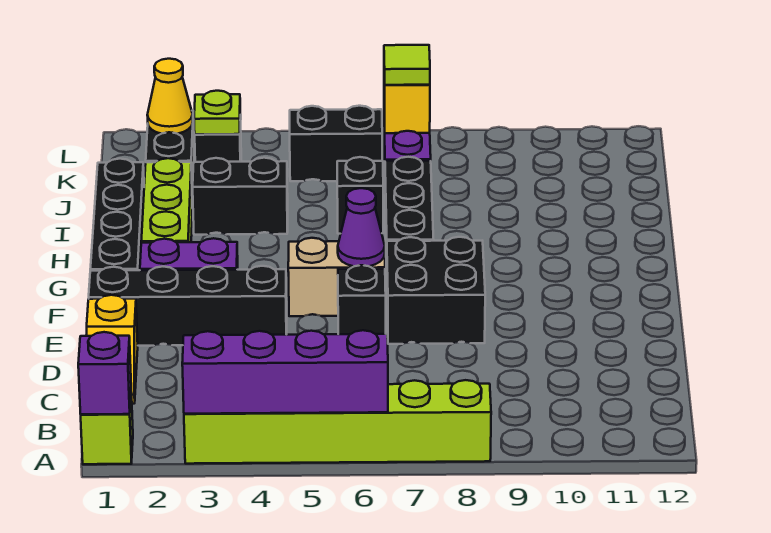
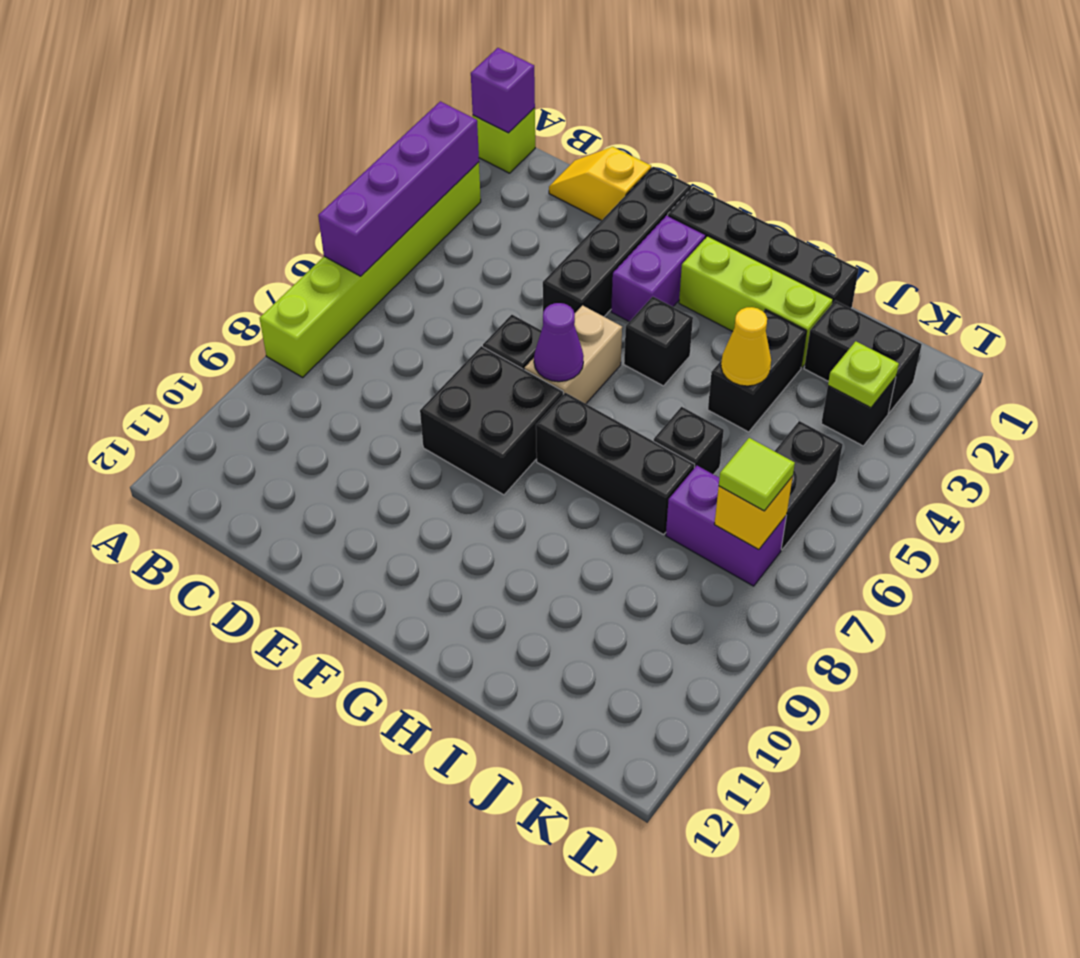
none -> black 1x1 brick [624,297,693,386]
yellow 1x1 cone [147,59,193,134] -> yellow 1x1 cone moved to [721,307,771,386]

